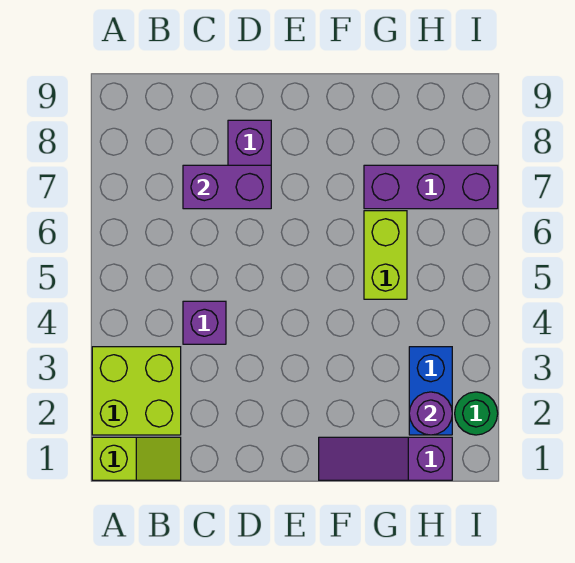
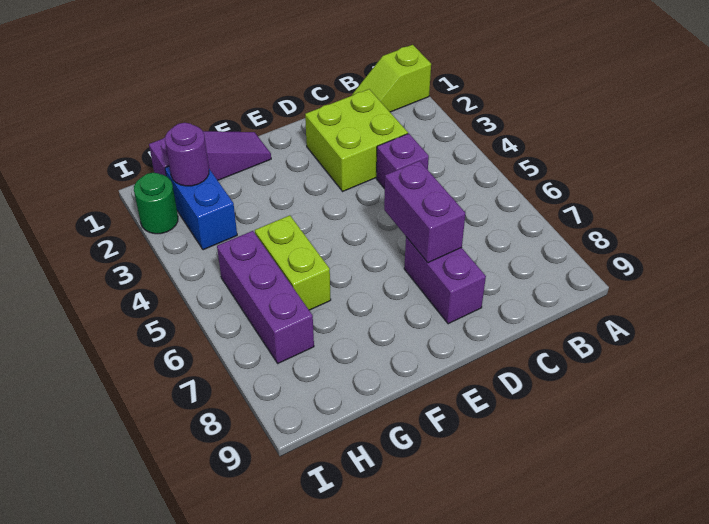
lime 2x2 brick [92,347,181,435] -> lime 2x2 brick moved to [305,89,408,191]
purple 1x2 brick [183,165,271,209] -> purple 1x2 brick turned to [384,161,466,263]
purple 1x3 brick [364,165,498,209] -> purple 1x3 brick turned to [217,231,314,363]

